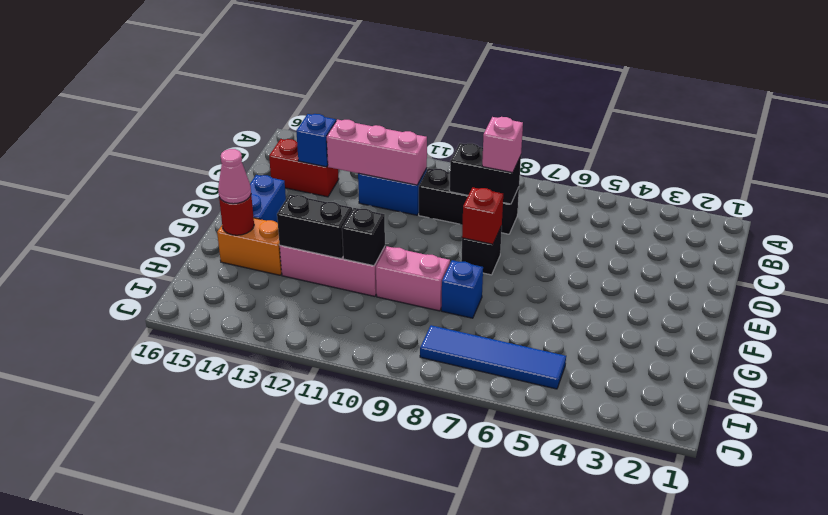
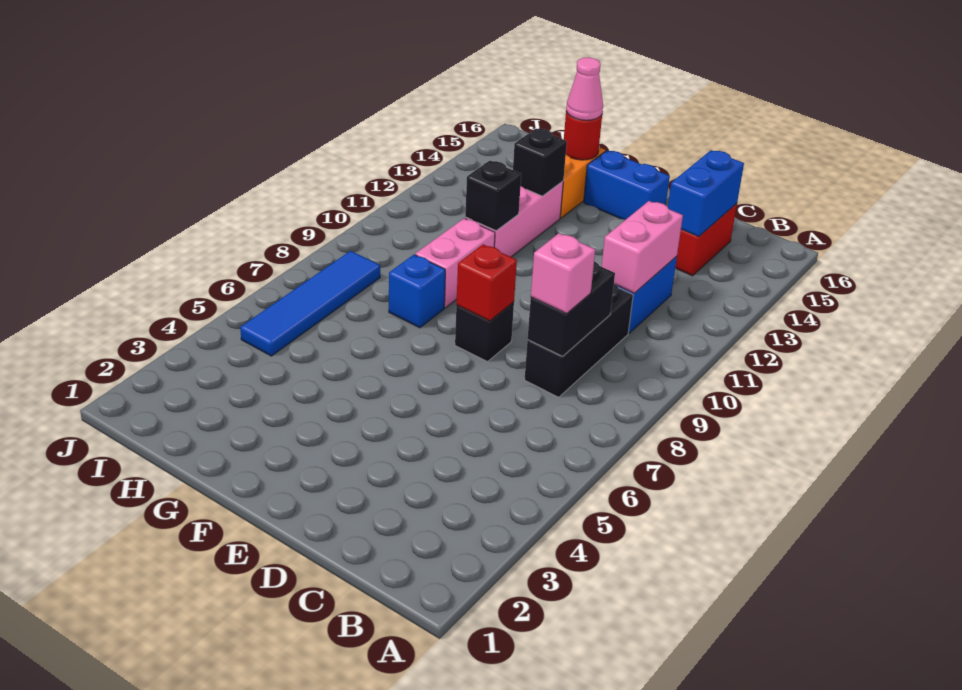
pink 1x3 brick [327,120,427,185] -> pink 1x2 brick [602,201,683,293]
blue 1x1 brick [296,114,336,167] -> blue 1x2 brick [668,150,744,237]
black 1x2 brick [277,194,352,259] -> black 1x1 brick [513,129,567,196]

